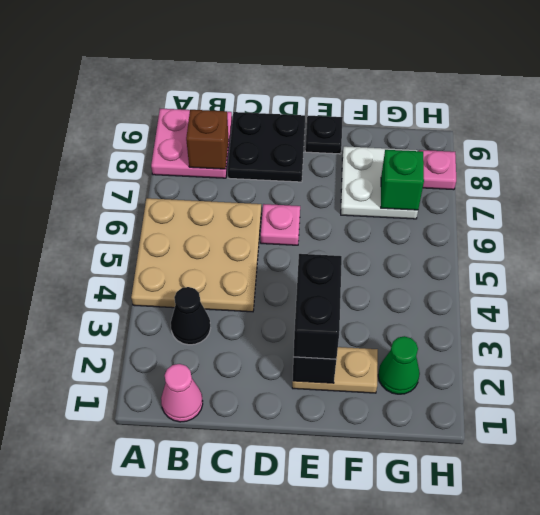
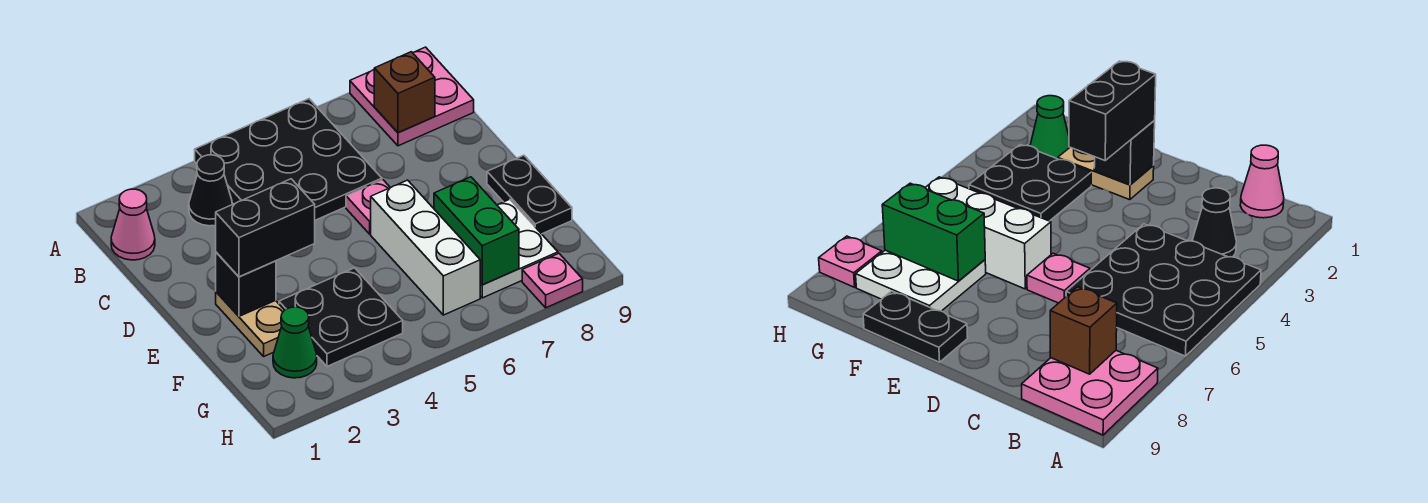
tan 3x3 plate [131,198,261,312] -> black 3x3 plate [195,99,382,220]
black 2x2 plate [227,112,305,182] -> black 2x2 plate moved to [279,268,403,366]
none -> white 1x3 brick [371,180,480,315]
black 1x1 plate [305,116,343,154] -> black 1x2 plate [487,155,572,234]
green 1x1 brick [381,150,424,210] -> green 1x2 brick [434,177,519,285]

